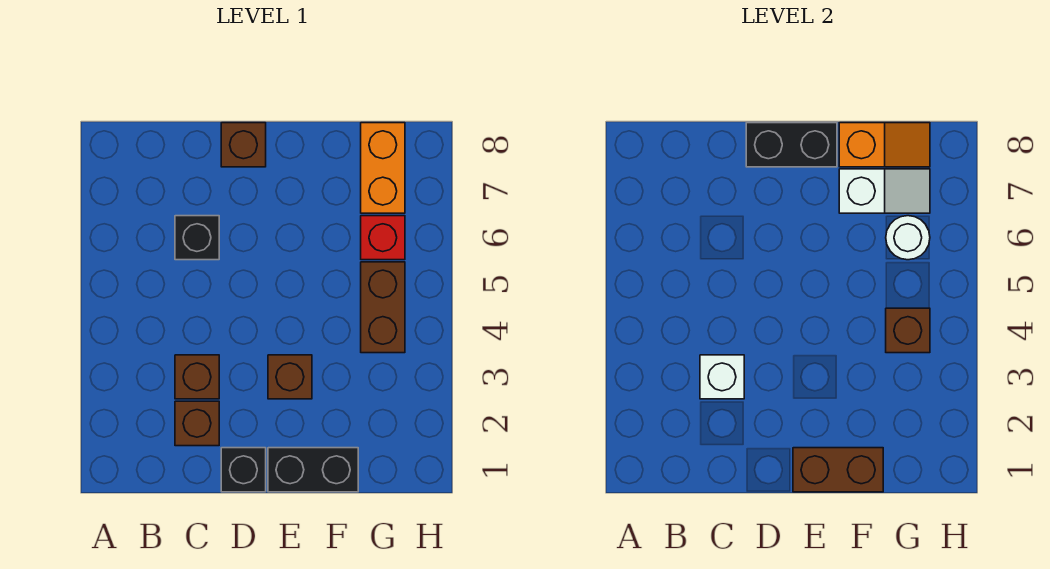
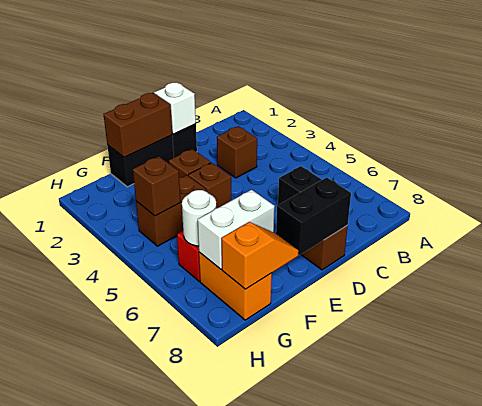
brown 1x1 brick [175,401,219,446] -> brown 1x1 brick moved to [188,163,231,208]
white 1x1 brick [700,355,744,399] -> white 1x1 brick moved to [154,83,196,134]
white 1x2 slope [839,169,930,213] -> white 1x2 brick [198,190,275,269]
orange 1x2 slope [839,123,930,167] -> orange 1x2 slope turned to [221,222,299,289]
brown 1x2 brick [361,262,405,353] -> brown 1x2 brick turned to [136,175,207,246]

